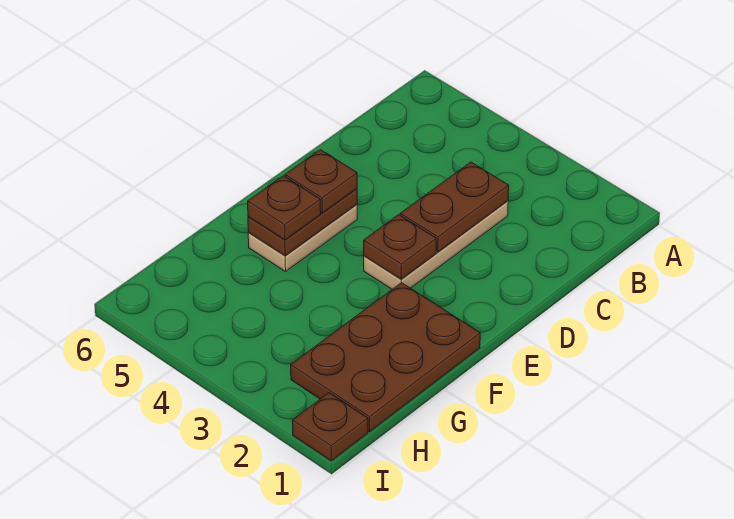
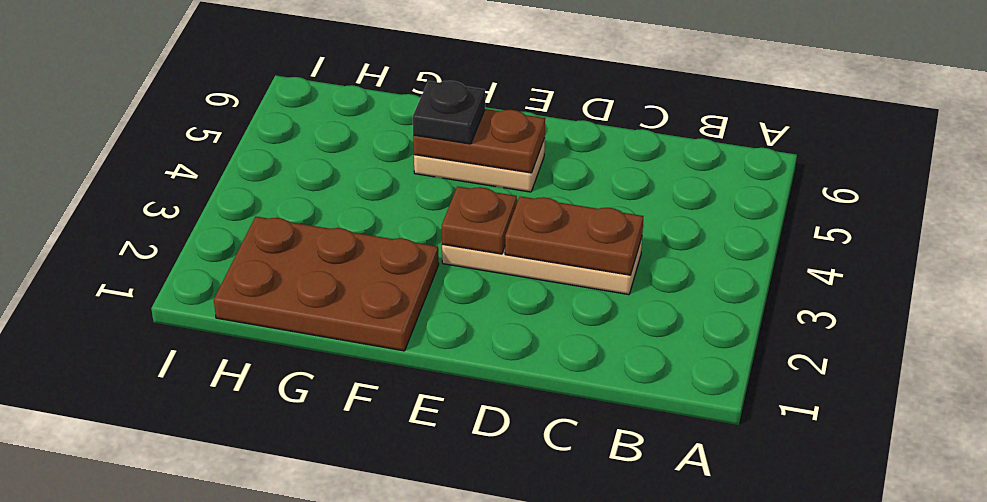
brown 1x1 plate [285,150,357,213] -> none
brown 1x1 plate [248,176,321,240] -> black 1x1 plate [413,81,485,144]
brown 1x1 plate [292,393,368,461] -> none

